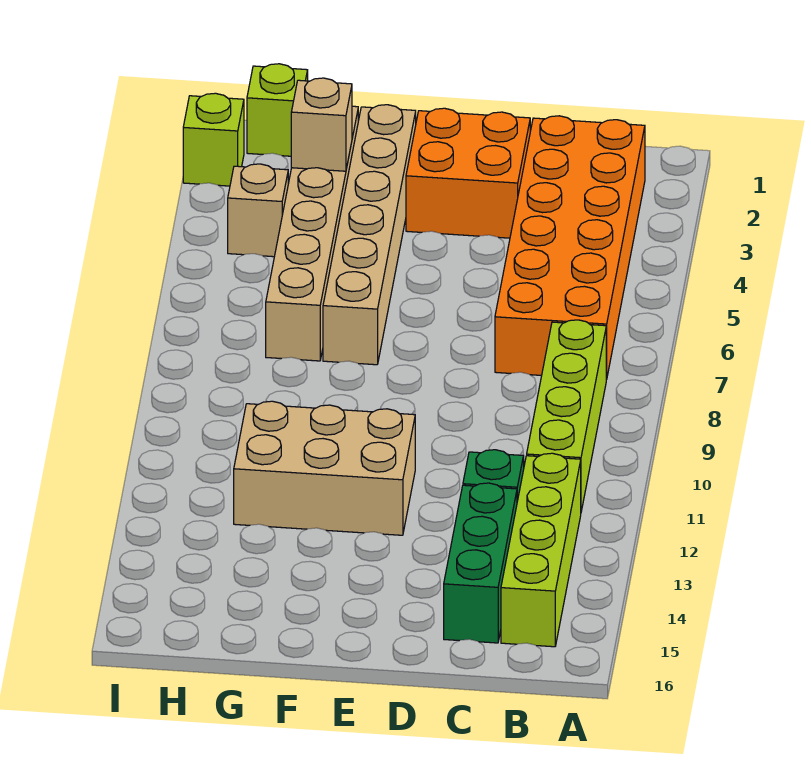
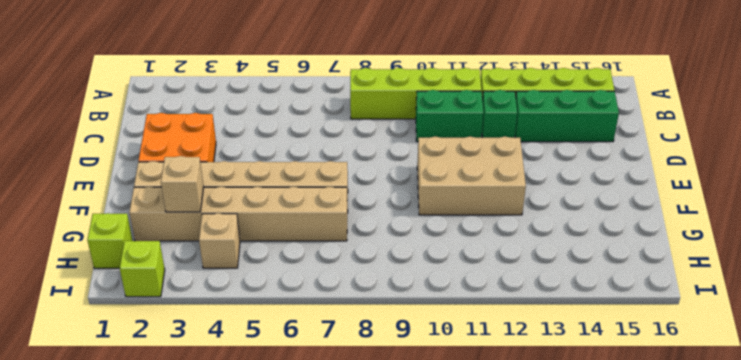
orange 2x6 brick [495,116,645,379] -> none
none -> green 1x2 brick [416,90,484,142]
tan 2x3 brick [234,401,415,535] -> tan 2x3 brick turned to [417,137,526,215]

